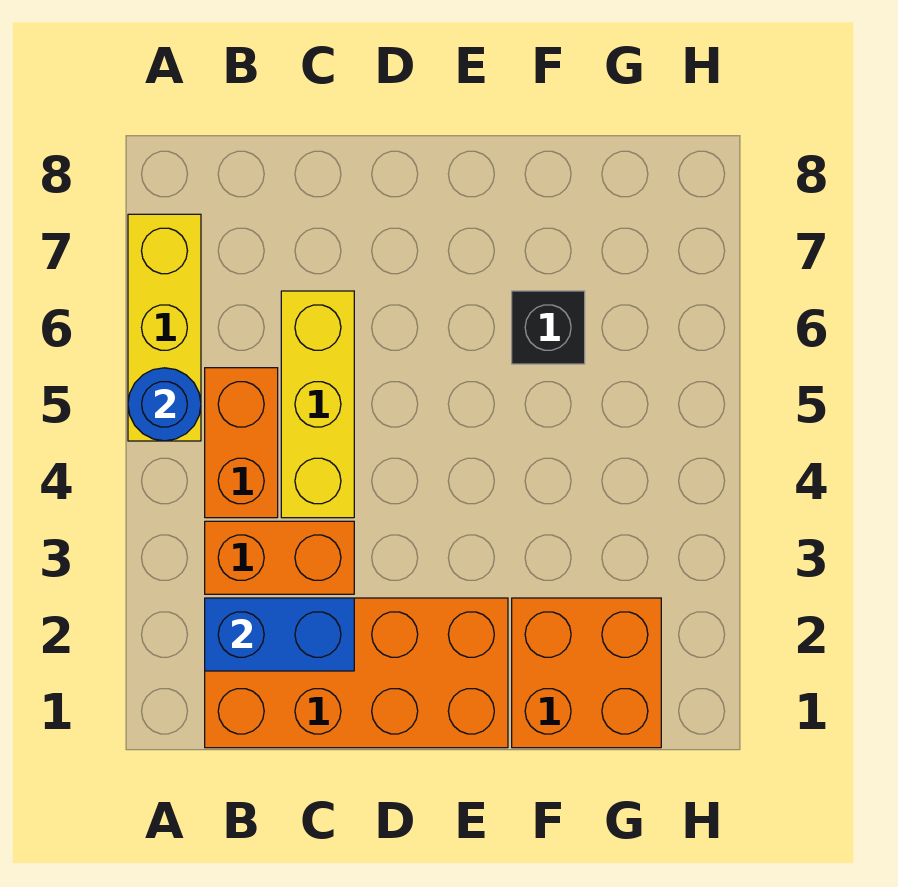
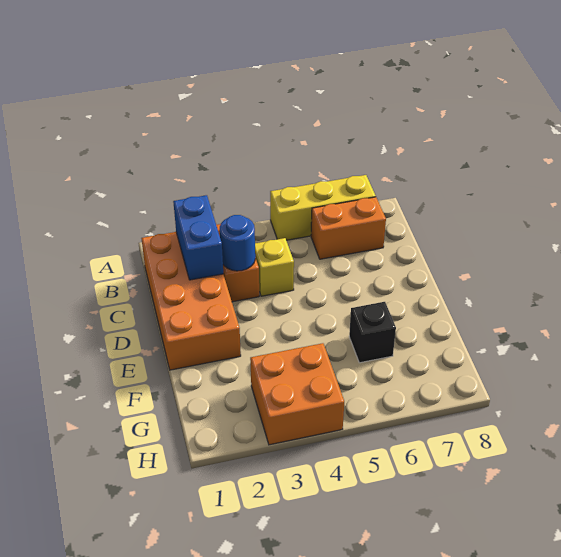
blue 1x1 round brick [128,368,201,441] -> blue 1x1 round brick moved to [220,215,255,271]
orange 1x2 brick [205,368,278,518] -> orange 1x2 brick moved to [311,197,386,259]
yellow 1x3 brick [281,291,354,518] -> yellow 1x1 brick [255,238,294,296]
orange 2x2 brick [512,598,661,748] -> orange 2x2 brick moved to [250,343,344,445]

